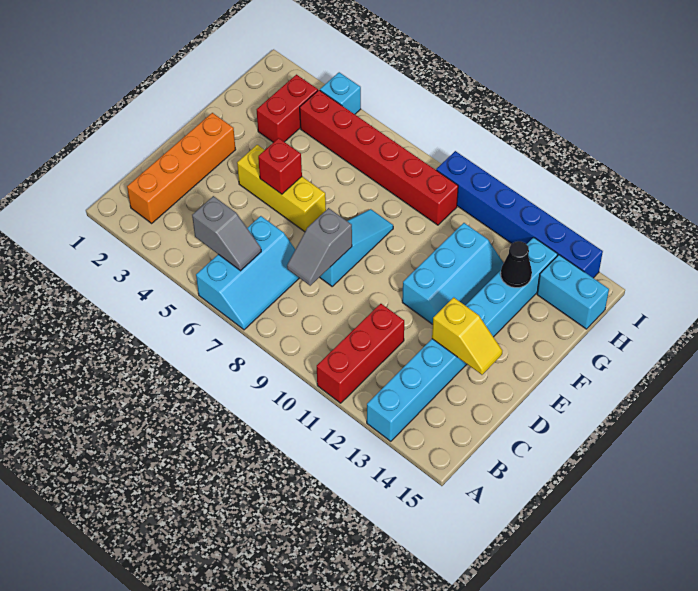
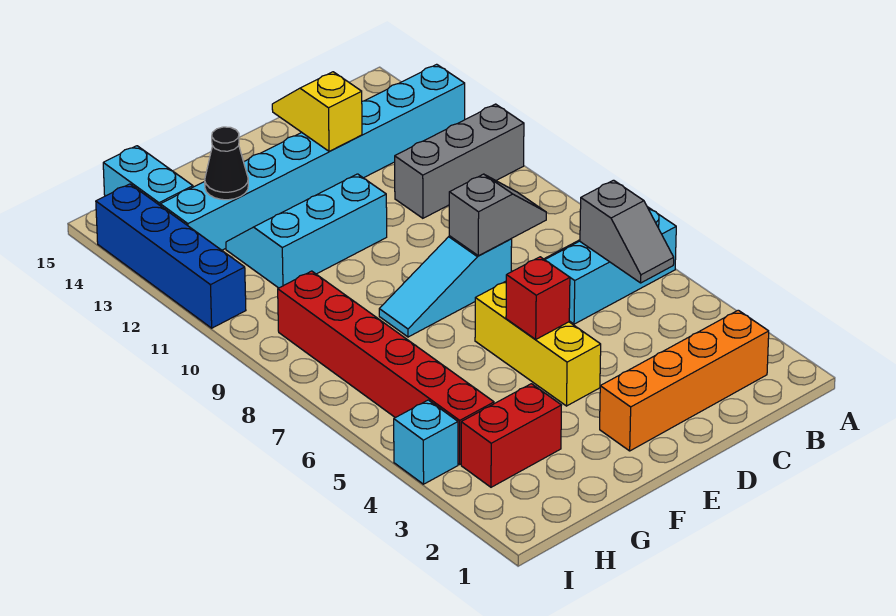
red 1x3 brick [317,304,404,403] -> grey 1x3 brick [395,104,524,218]
grey 1x2 slope [192,196,261,271] -> grey 1x2 slope turned to [580,180,674,283]
blue 1x6 brick [436,151,603,278] -> blue 1x4 brick [96,184,246,328]

